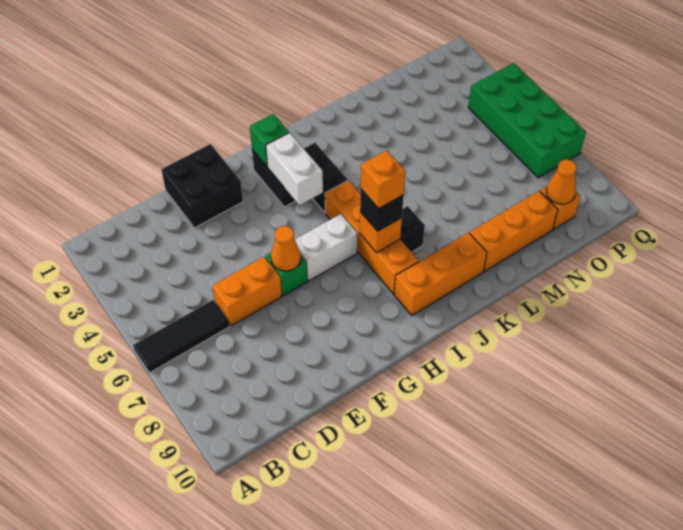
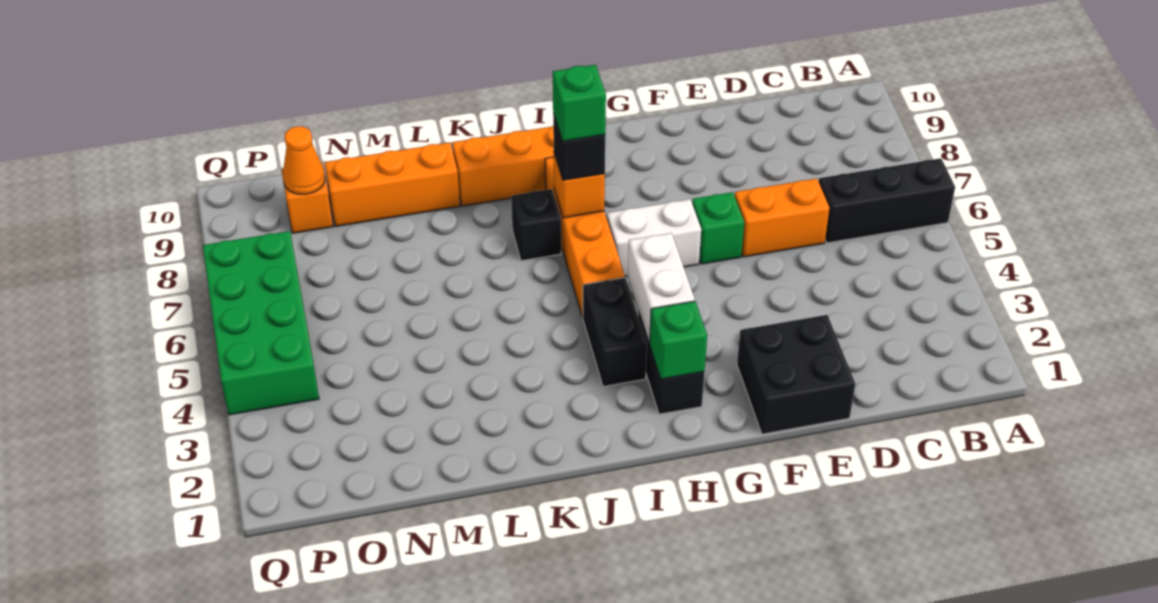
black 1x3 tile [133,300,230,373] -> black 1x3 brick [819,158,955,243]
orange 1x1 cone [271,226,301,271] -> none
orange 1x1 brick [361,150,405,209] -> green 1x1 brick [553,65,606,141]

